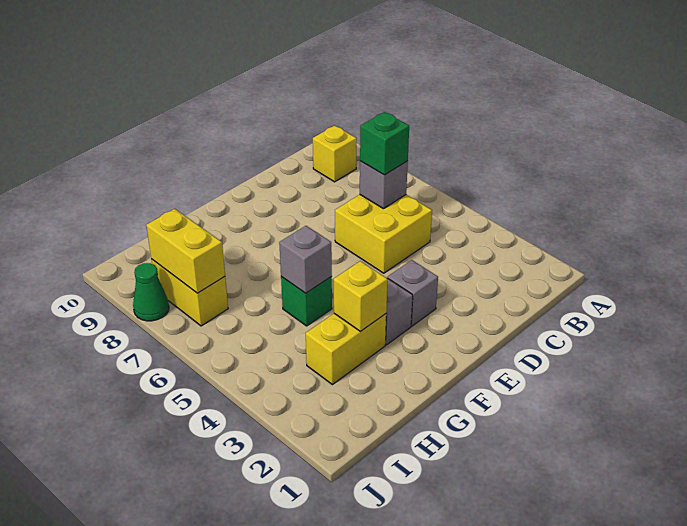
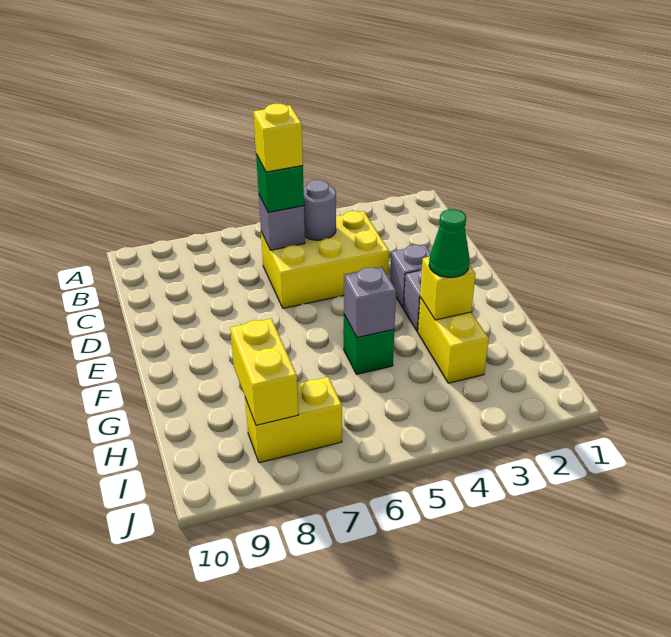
yellow 1x1 brick [313,126,357,182] -> yellow 1x1 brick moved to [254,104,303,172]
yellow 2x2 brick [335,195,432,273] -> yellow 2x3 brick [261,211,389,308]
none -> grey 1x1 round brick [303,180,336,240]
yellow 1x2 brick [146,209,225,293] -> yellow 1x2 brick turned to [230,319,298,425]
green 1x1 cone [133,263,169,321] -> green 1x1 cone moved to [429,209,470,278]

